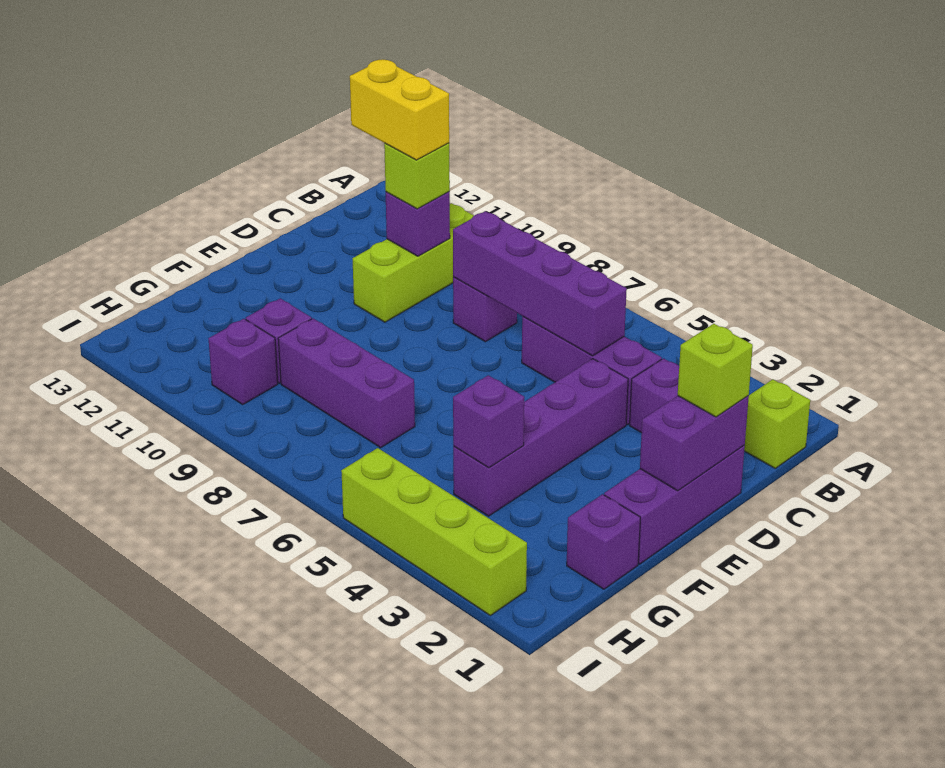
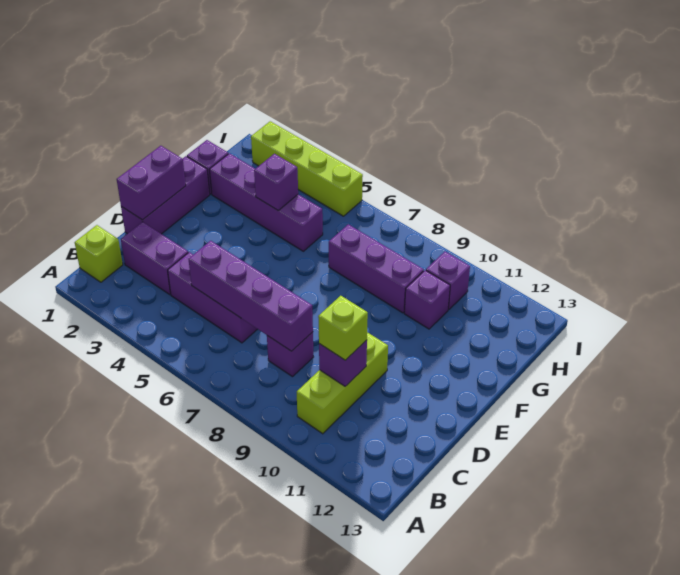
yellow 1x2 brick [350,60,449,160] -> none
lime 1x1 brick [678,324,753,417] -> none
purple 1x4 brick [453,359,628,516] -> purple 1x4 brick turned to [209,153,323,251]

